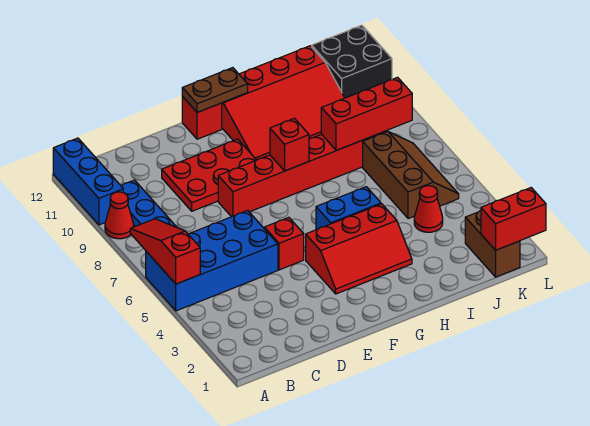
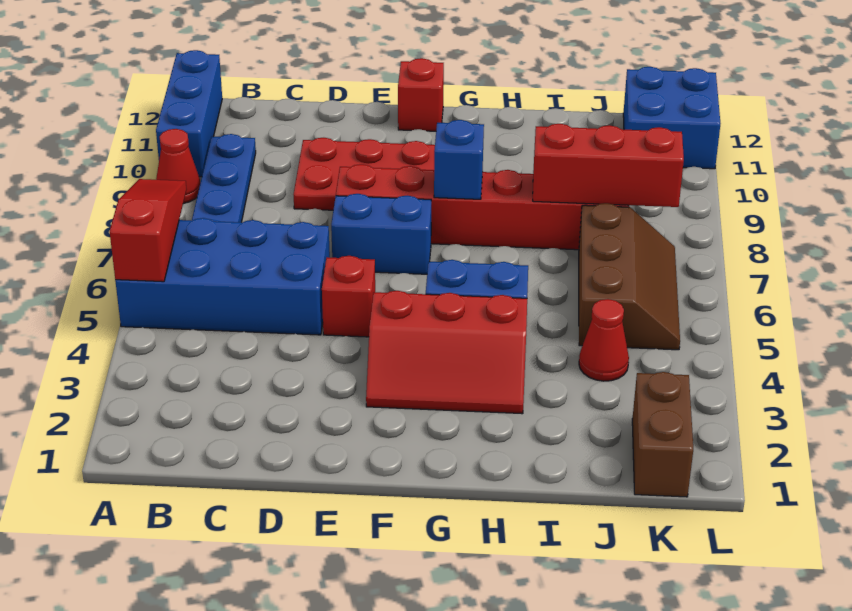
none -> blue 1x2 brick [331,194,431,274]
brown 1x2 plate [182,68,248,113] -> none
red 1x1 brick [270,118,309,171] -> blue 1x1 brick [434,120,484,199]
red 3x4 slope [222,46,344,160] -> none
red 1x2 brick [481,188,546,250] -> none
black 2x2 brick [312,25,392,98] -> blue 2x2 brick [623,67,720,169]

